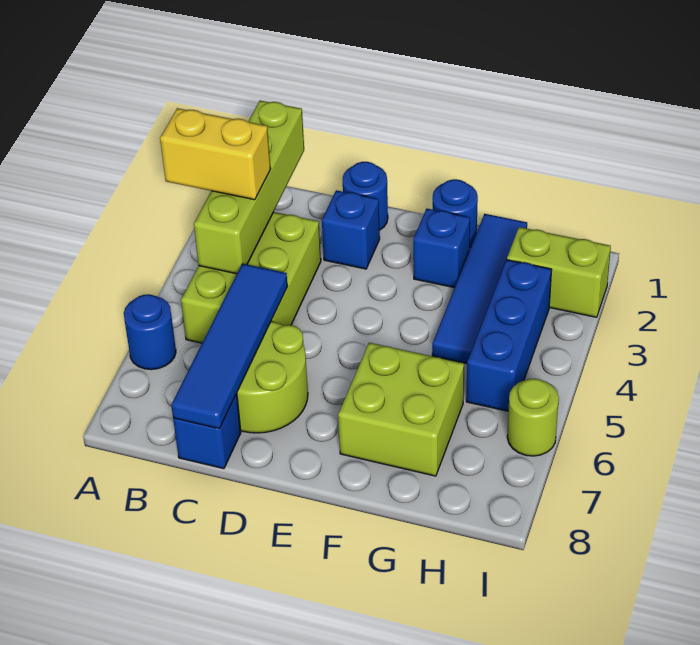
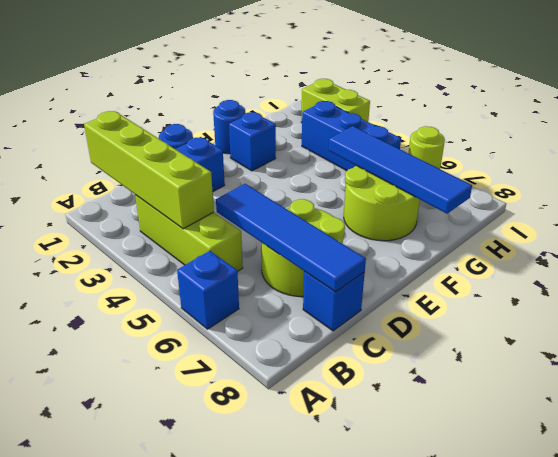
yellow 1x2 brick [160,108,271,200] -> none
blue 1x1 round brick [124,294,176,370] -> blue 1x1 brick [177,251,239,329]
lime 2x3 brick [181,212,321,343] -> lime 1x3 brick [135,195,243,272]
lime 2x2 brick [338,343,464,476] -> lime 2x2 round brick [344,166,420,241]
blue 1x4 tile [432,214,527,364] -> blue 1x4 tile moved to [329,126,472,214]
lime 1x2 brick [507,227,611,317] -> lime 1x2 brick turned to [301,79,370,122]

